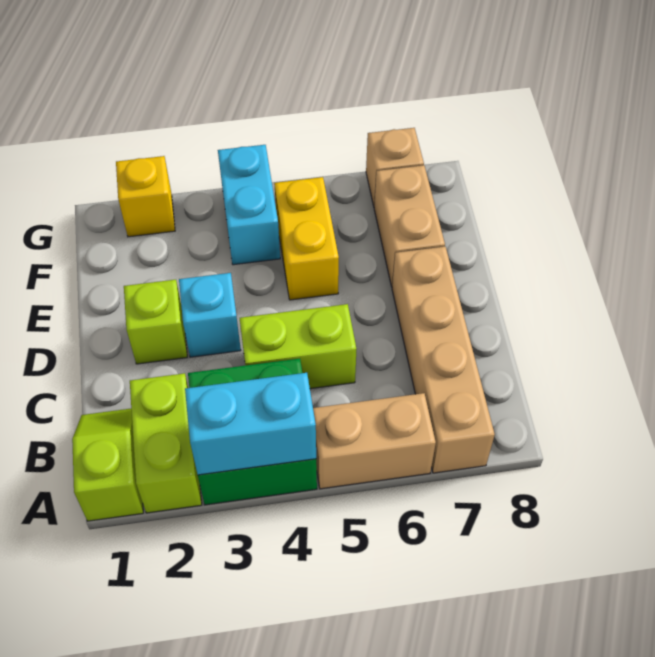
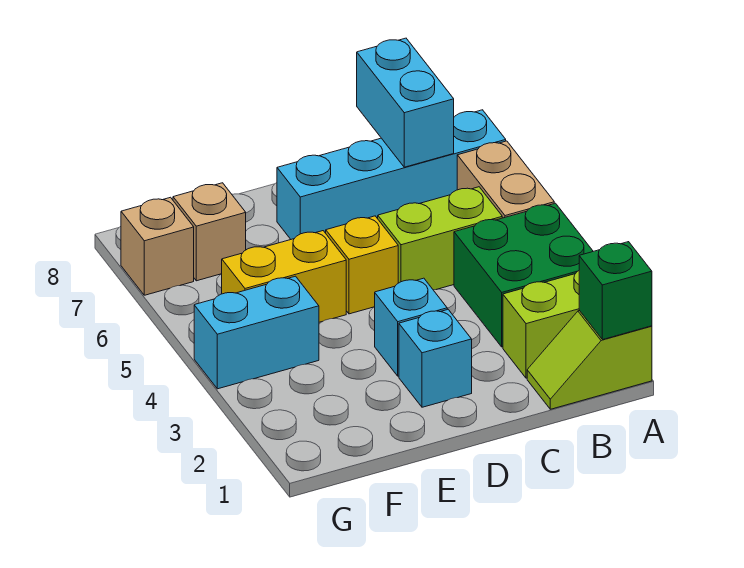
none -> green 1x1 brick [579,242,652,340]
cyan 1x2 brick [185,373,316,475] -> cyan 1x2 brick moved to [357,38,454,167]
tan 1x4 brick [392,247,495,473] -> cyan 1x4 brick [277,110,506,239]
lime 1x2 brick [240,304,356,389] -> lime 1x2 brick turned to [378,187,502,290]
lime 1x1 brick [124,280,187,364] -> cyan 1x1 brick [399,309,472,407]
tan 1x2 brick [374,165,445,287] -> tan 1x1 brick [173,183,246,281]
yellow 1x1 brick [116,156,175,237] -> yellow 1x1 brick moved to [326,216,398,314]

